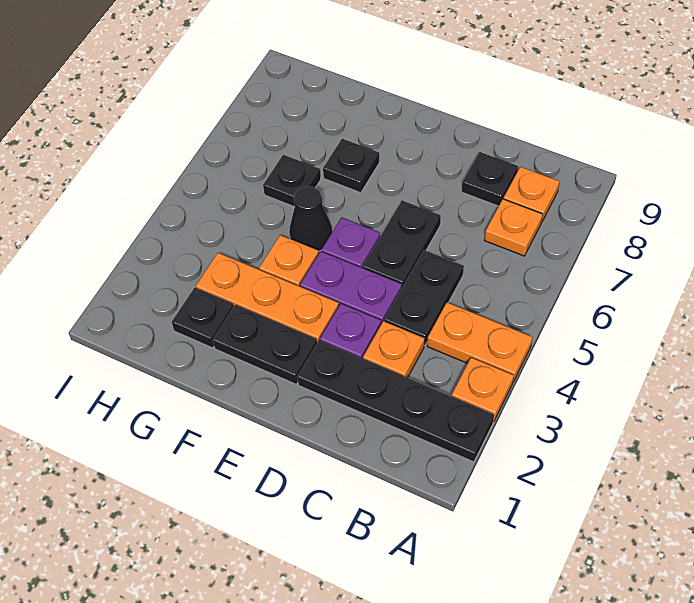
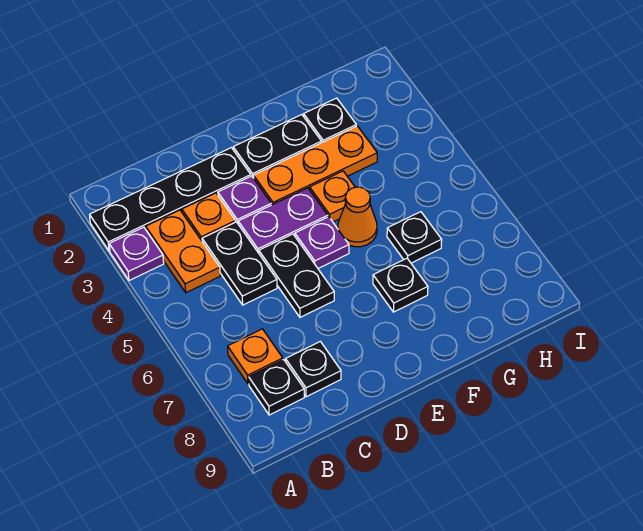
orange 1x1 plate [452,358,514,421] -> purple 1x1 plate [109,227,164,281]
orange 1x2 plate [427,303,533,382] -> orange 1x2 plate turned to [146,210,220,293]
orange 1x1 plate [503,167,560,221] -> black 1x1 plate [249,360,304,415]
black 1x1 cone [289,186,332,251] -> orange 1x1 cone [338,187,377,247]

